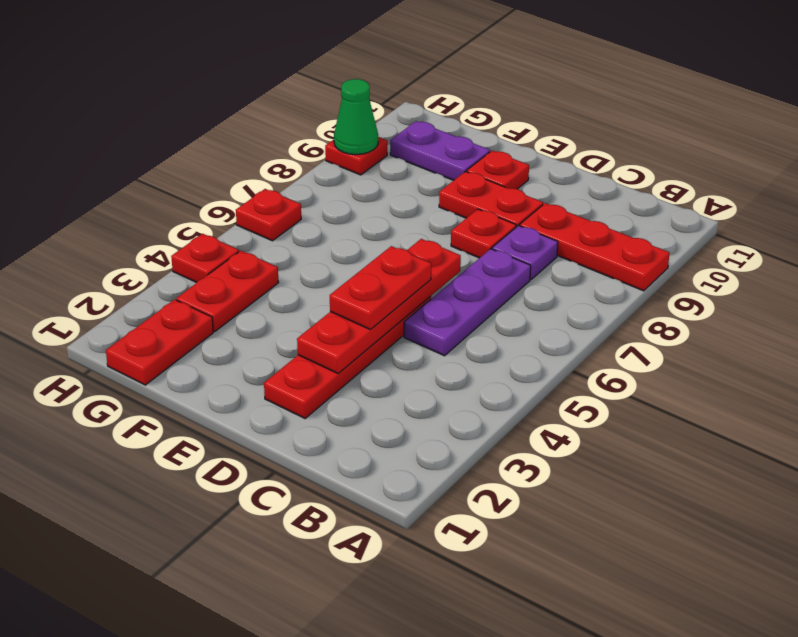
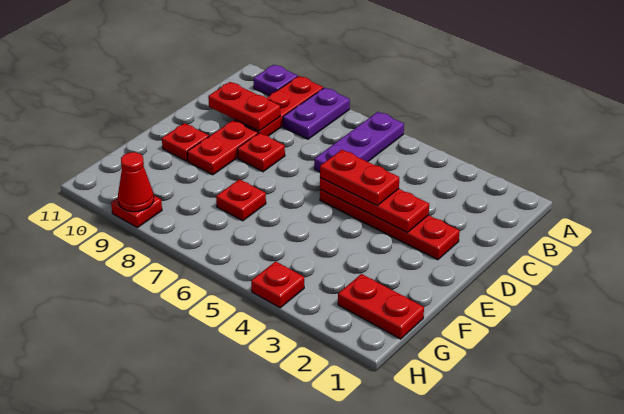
purple 1x3 plate [404,249,531,356] -> purple 1x3 plate turned to [314,112,404,172]
purple 1x1 plate [492,226,558,279] -> purple 1x1 plate moved to [254,65,298,96]
red 1x4 plate [297,239,461,374] -> red 1x3 plate [320,178,429,232]
purple 1x2 plate [390,121,490,180] -> purple 1x2 plate moved to [283,88,350,139]
red 1x2 plate [176,251,279,332] -> red 1x2 plate moved to [208,82,280,131]
red 1x1 plate [236,189,301,241] -> red 1x1 plate moved to [216,179,266,221]
green 1x1 cone [334,79,378,155] -> red 1x1 cone [118,152,154,212]

